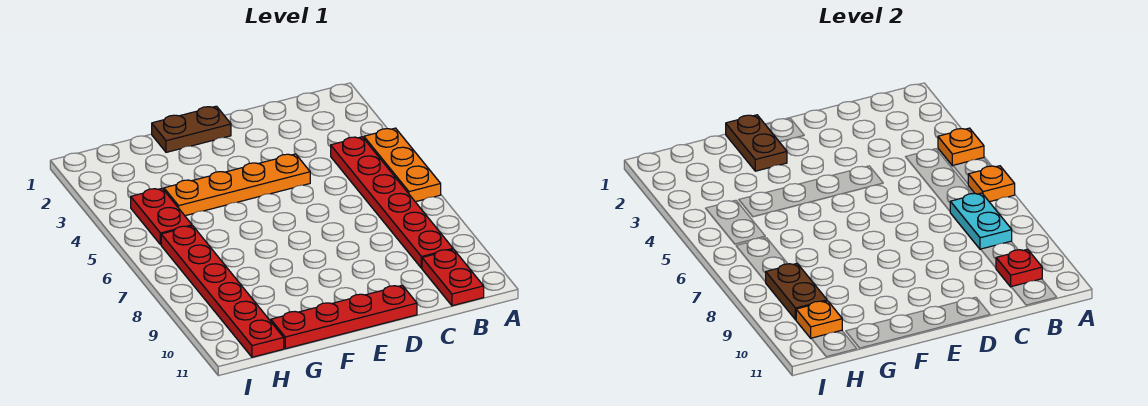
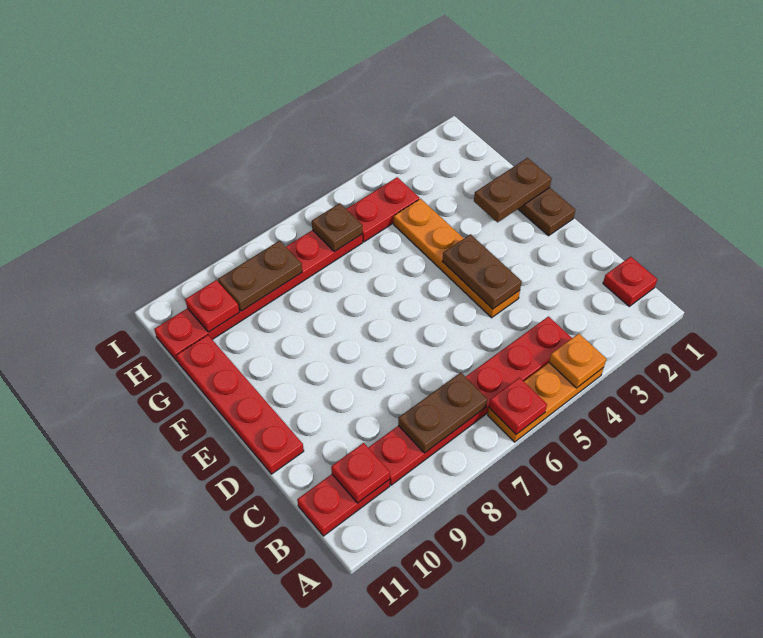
orange 1x1 plate [968,166,1015,202] -> red 1x1 plate [489,378,547,434]
none -> red 1x1 plate [603,257,657,306]
cyan 1x2 plate [950,193,1012,249] -> brown 1x2 plate [398,373,487,453]
none -> brown 1x2 plate [442,234,522,309]
none -> brown 1x1 plate [312,203,362,252]
orange 1x1 plate [796,301,842,338] -> red 1x1 plate [185,280,239,332]

